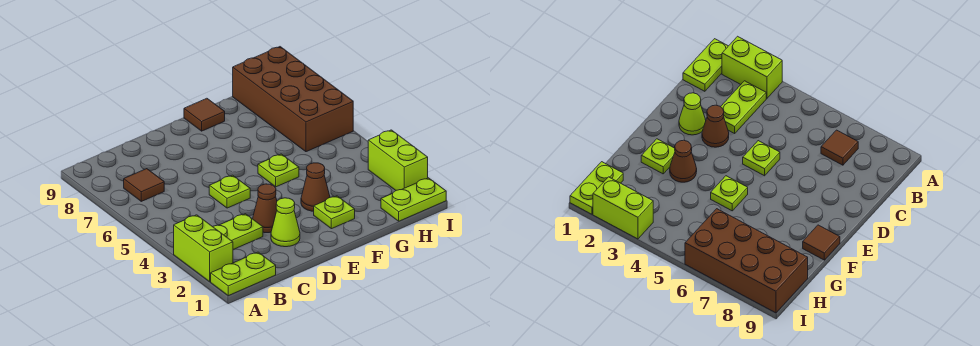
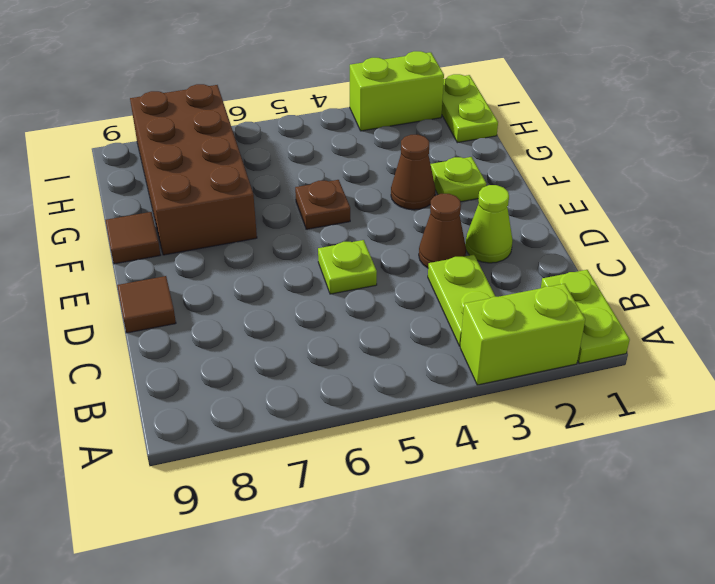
brown 1x1 tile [124,169,164,201] -> brown 1x1 tile moved to [117,276,176,333]
lime 1x1 plate [258,154,299,187] -> brown 1x1 plate [295,180,350,229]
brown 2x4 brick [233,47,353,152] -> brown 2x4 brick turned to [130,84,257,255]

